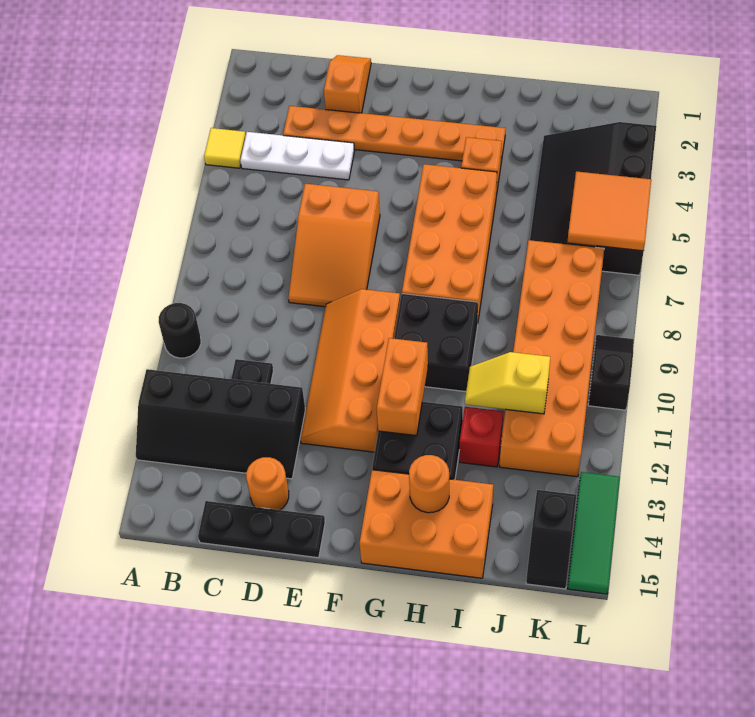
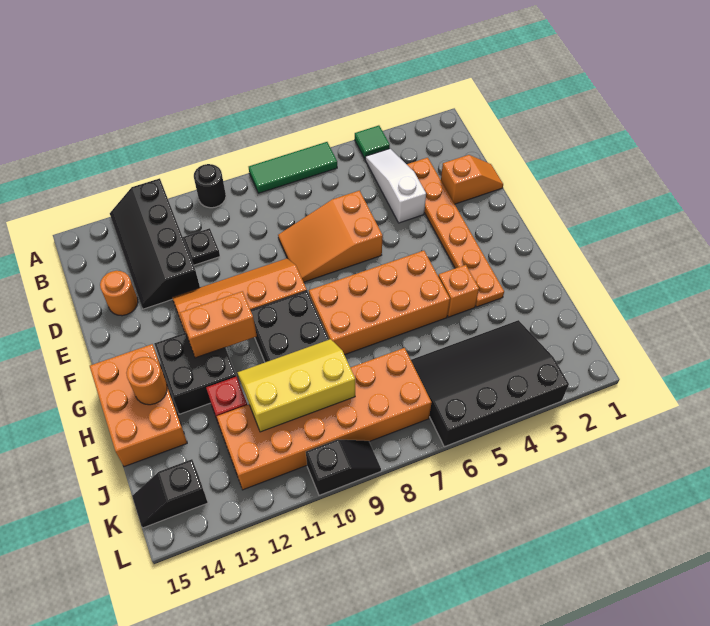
yellow 1x1 tile [204,128,246,168] -> green 1x1 tile [355,125,390,158]
white 1x3 plate [240,132,355,180] -> white 1x3 slope [365,149,426,223]
black 1x3 plate [198,501,325,558] -> none
yellow 1x2 slope [465,352,550,414] -> yellow 2x3 slope [237,339,355,432]
orange 2x2 tile [568,171,651,251] -> none
green 1x3 tile [568,472,620,594] -> green 1x3 tile moved to [249,142,337,193]

